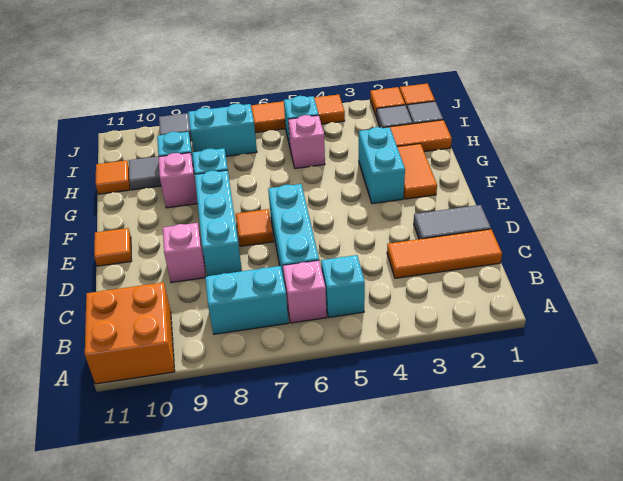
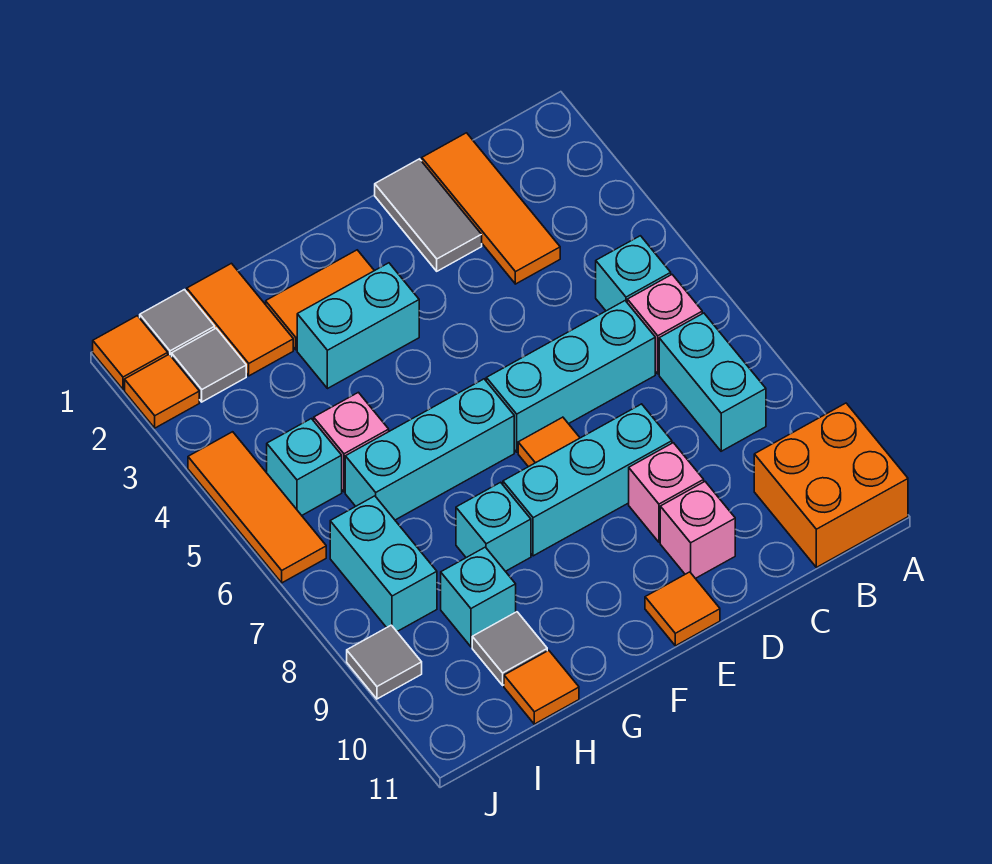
none -> cyan 1x3 brick [345,379,514,520]
pink 1x1 brick [158,153,198,208] -> pink 1x1 brick moved to [660,482,735,579]

